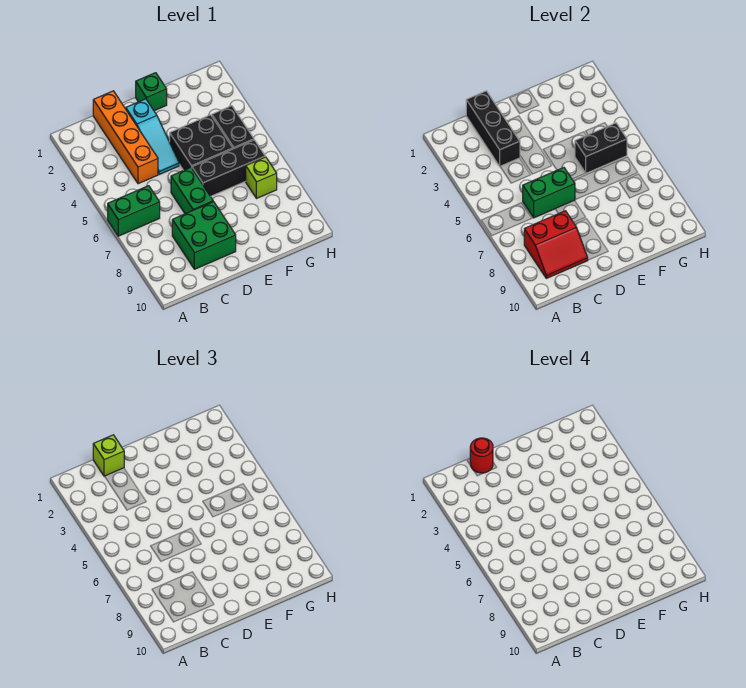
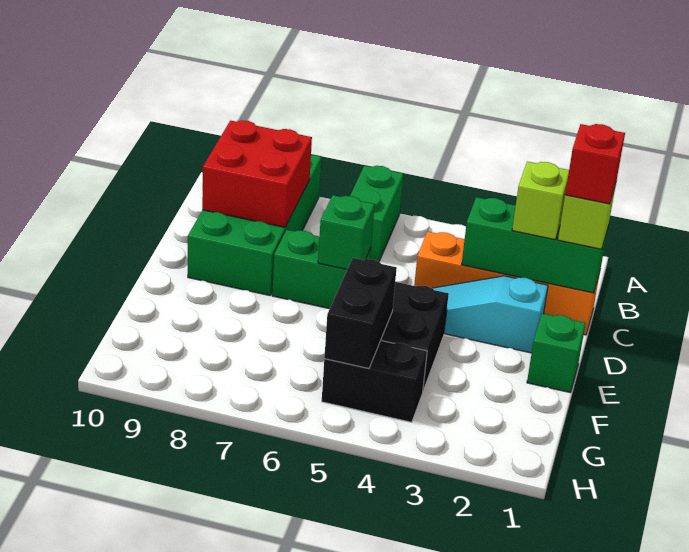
red 2x2 slope [524,211,588,278] -> red 2x2 brick [202,120,312,227]
black 1x3 brick [466,91,520,166] -> green 1x3 brick [462,197,608,293]
red 1x1 round brick [470,438,493,473] -> red 1x1 brick [565,124,625,204]
green 1x2 brick [523,168,575,218] -> green 1x1 brick [318,195,375,269]
green 2x2 brick [172,202,236,269] -> green 2x4 brick [188,155,321,296]
black 1x3 brick [192,140,265,196] -> none
lime 1x1 brick [246,157,277,199] -> lime 1x1 brick moved to [512,162,569,240]

